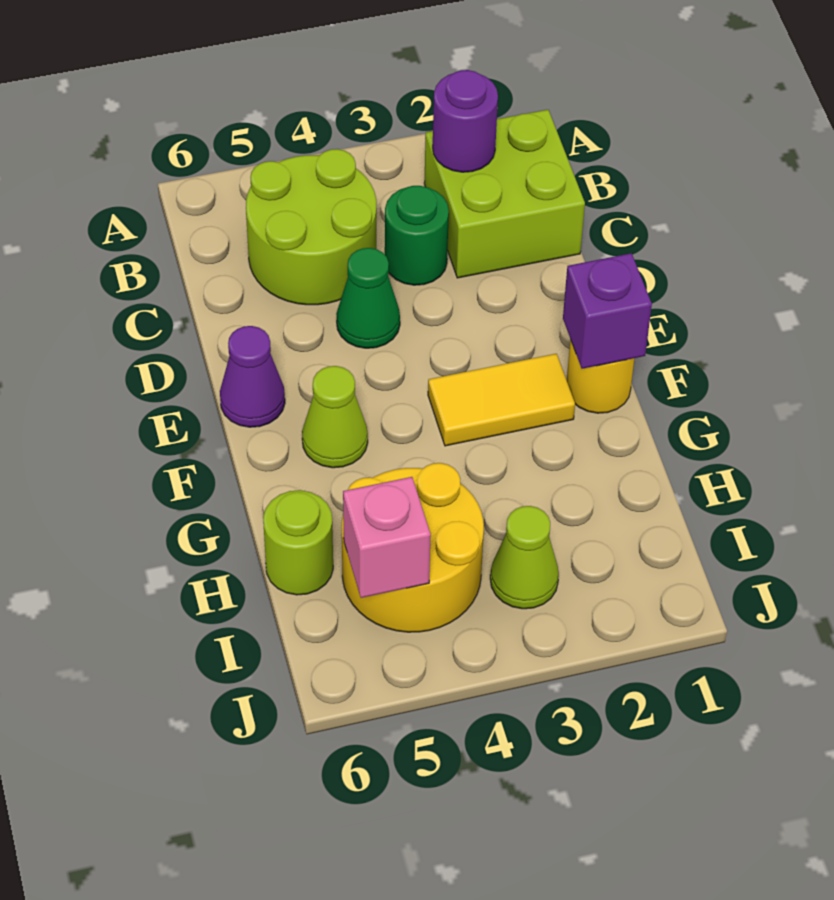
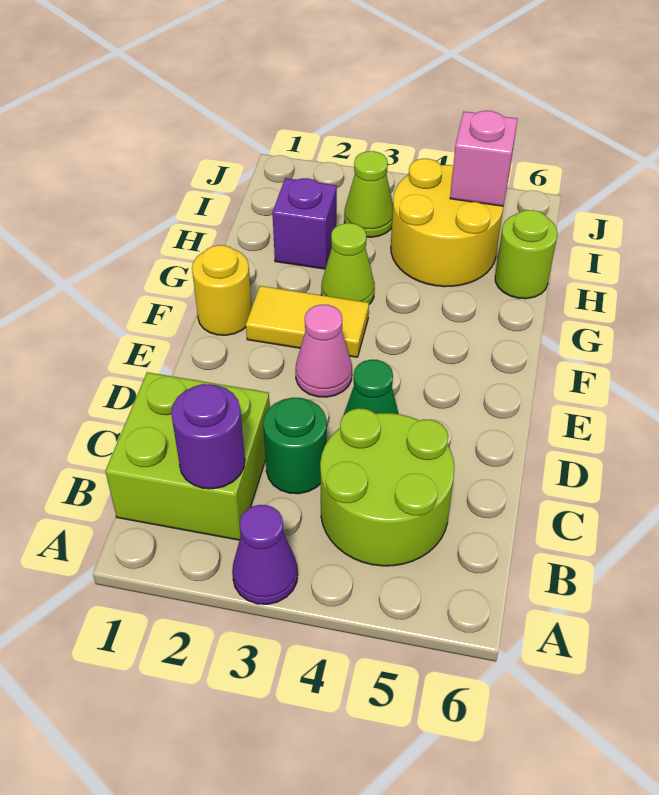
none -> pink 1x1 cone [295,305,352,397]
purple 1x1 cone [220,326,285,427] -> purple 1x1 cone moved to [232,505,298,604]
purple 1x1 brick [563,253,652,369] -> purple 1x1 brick moved to [272,178,337,269]
lime 1x1 cone [302,366,368,468] -> lime 1x1 cone moved to [321,223,375,304]

